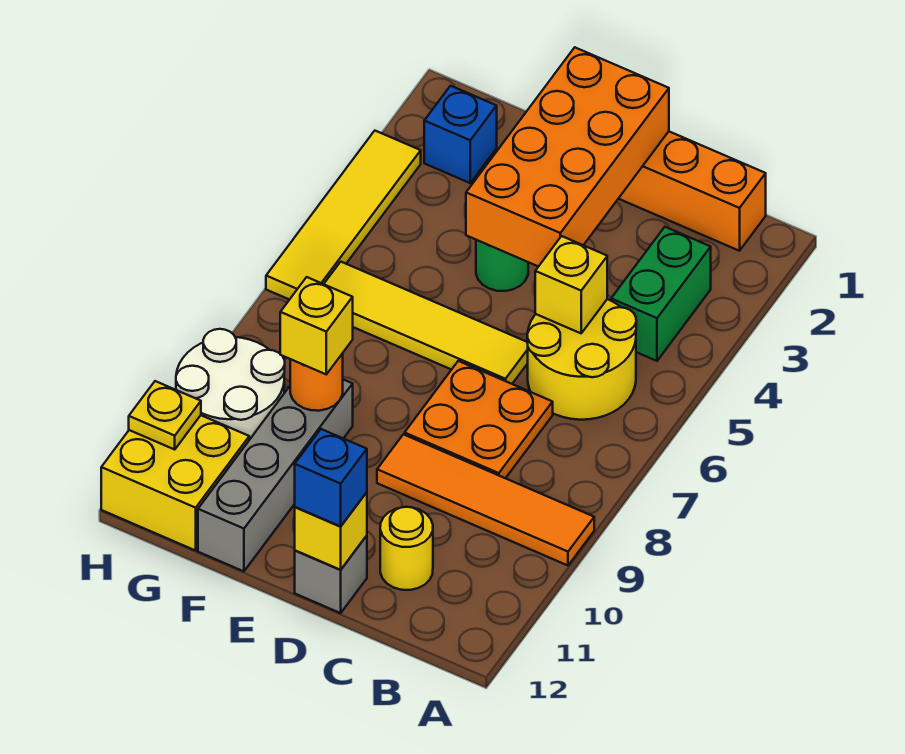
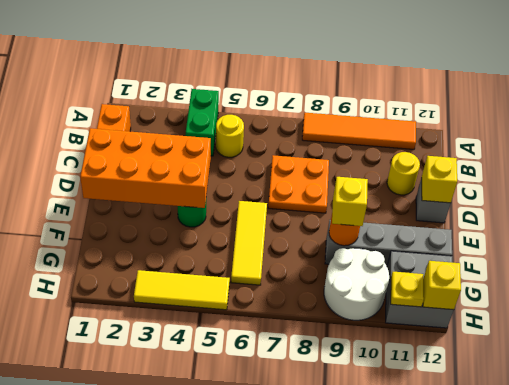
orange 1x4 tile [377,434,594,565] -> orange 1x4 tile turned to [302,113,416,149]
green 1x2 brick [611,227,711,361] -> green 1x2 brick turned to [186,89,219,156]
yellow 2x2 round brick [527,299,636,420] -> yellow 1x1 round brick [216,115,244,157]
yellow 1x1 brick [535,236,607,333] -> yellow 1x1 brick moved to [423,261,461,310]
yellow 1x4 tile [324,262,528,384] -> yellow 1x3 tile [231,201,267,285]
blue 1x1 brick [295,429,367,527] -> none
blue 1x1 brick [424,86,497,183] -> none
yellow 2x2 brick [101,415,249,551] -> grey 2x2 brick [386,251,454,328]
yellow 1x4 tile [266,131,421,300] -> yellow 1x3 tile [134,270,230,310]

